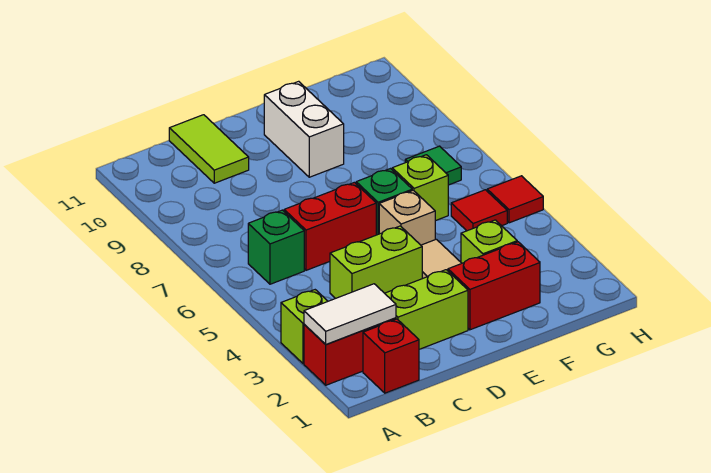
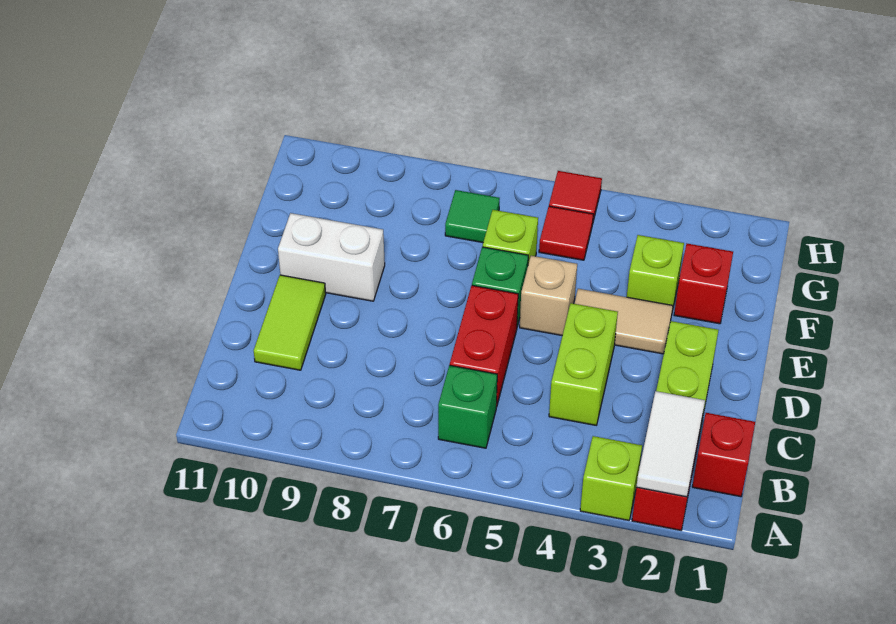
lime 1x2 tile [169,115,249,183] -> lime 1x2 tile turned to [254,275,326,370]
red 1x2 brick [448,242,540,330] -> red 1x1 brick [674,244,733,324]

